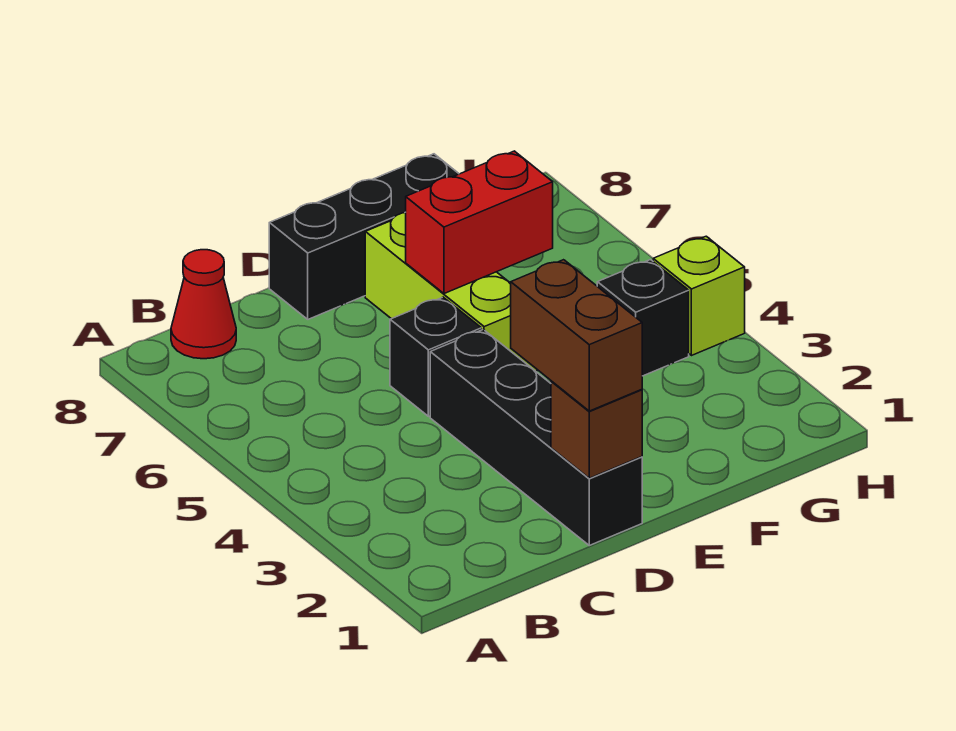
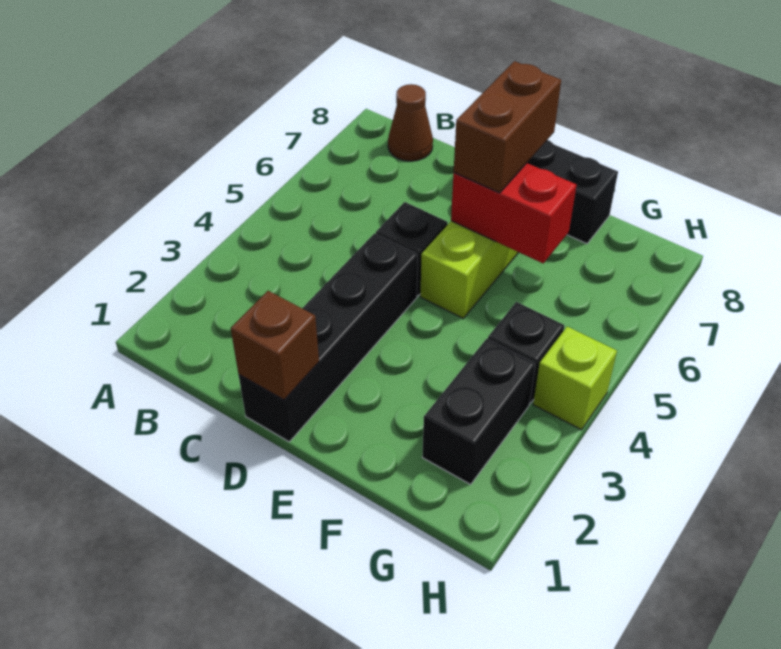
red 1x1 cone [171,250,236,359] -> brown 1x1 cone [388,84,433,161]
brown 1x2 brick [511,260,642,411] -> brown 1x2 brick moved to [454,61,561,193]
none -> black 1x2 brick [422,339,536,484]

